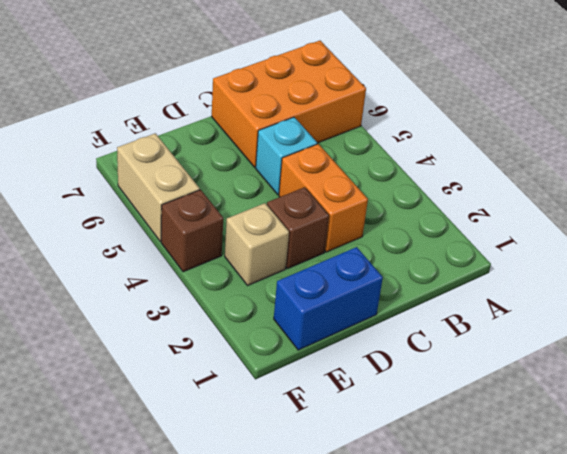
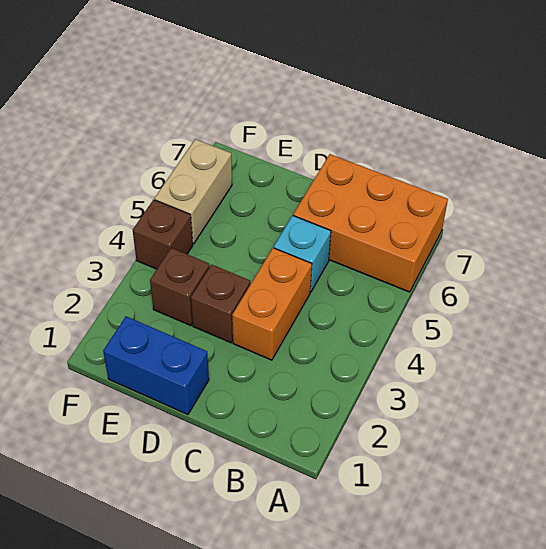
tan 1x1 brick [225,203,289,285] -> brown 1x1 brick [150,248,210,326]

